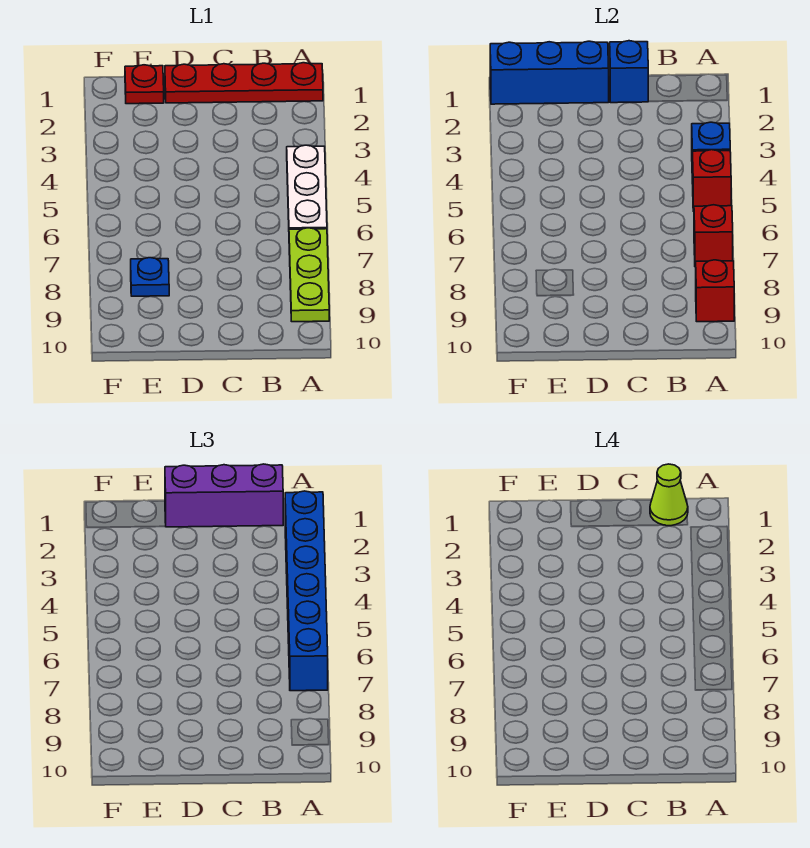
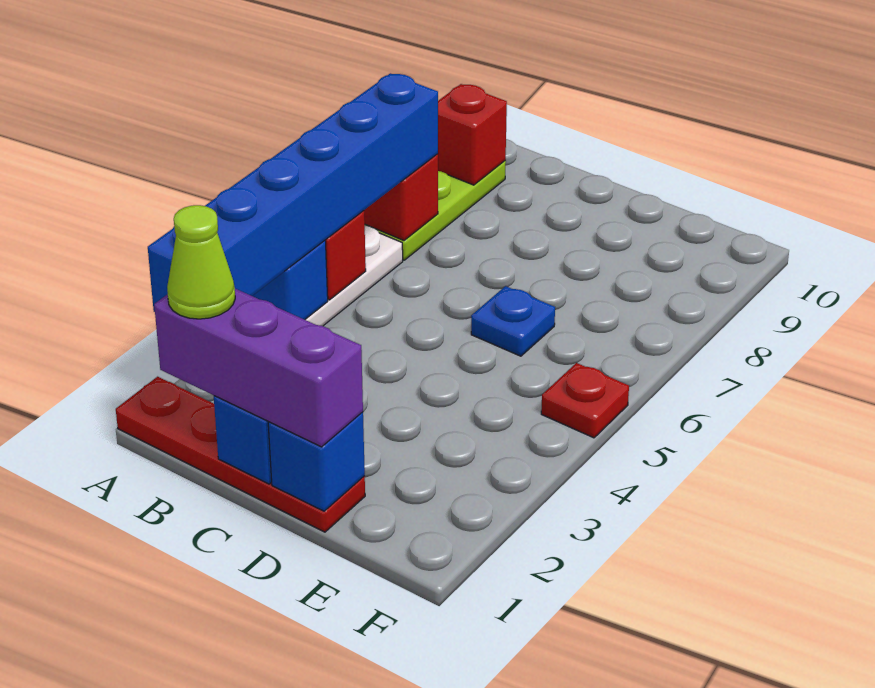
blue 1x3 brick [490,41,609,104] -> blue 1x1 brick [268,412,365,511]
red 1x1 plate [125,65,164,104] -> red 1x1 plate moved to [541,363,629,438]
blue 1x1 plate [131,258,169,296] -> blue 1x1 plate moved to [471,286,555,356]

